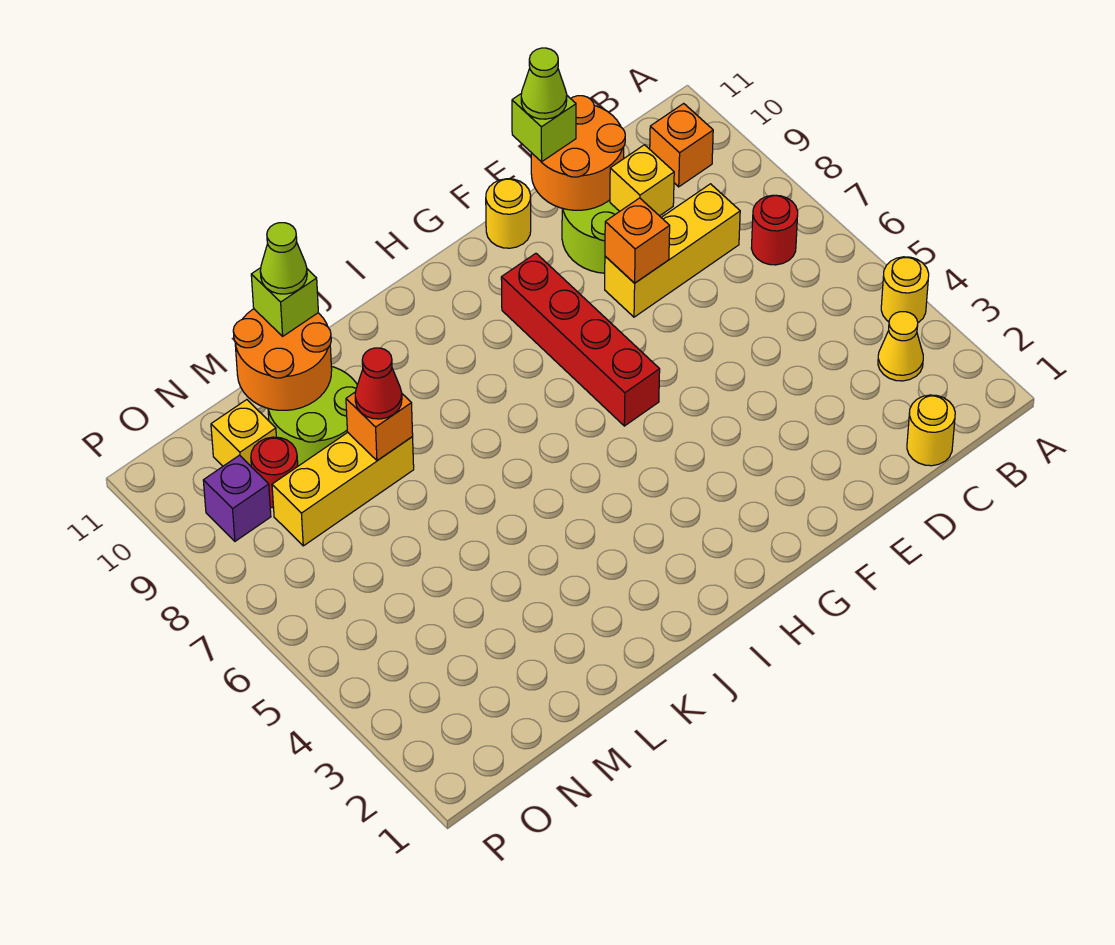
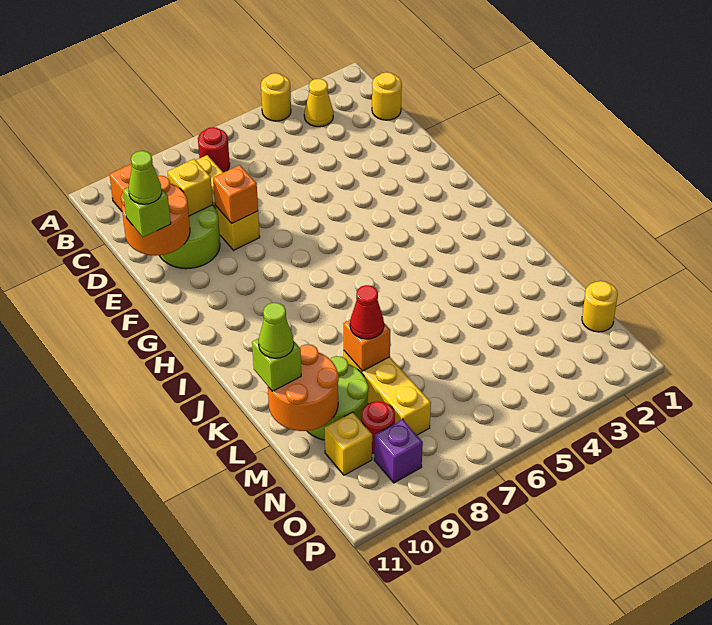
yellow 1x1 round brick [486,179,531,248] -> yellow 1x1 round brick moved to [582,281,618,332]
red 1x4 brick [501,253,660,426] -> none

